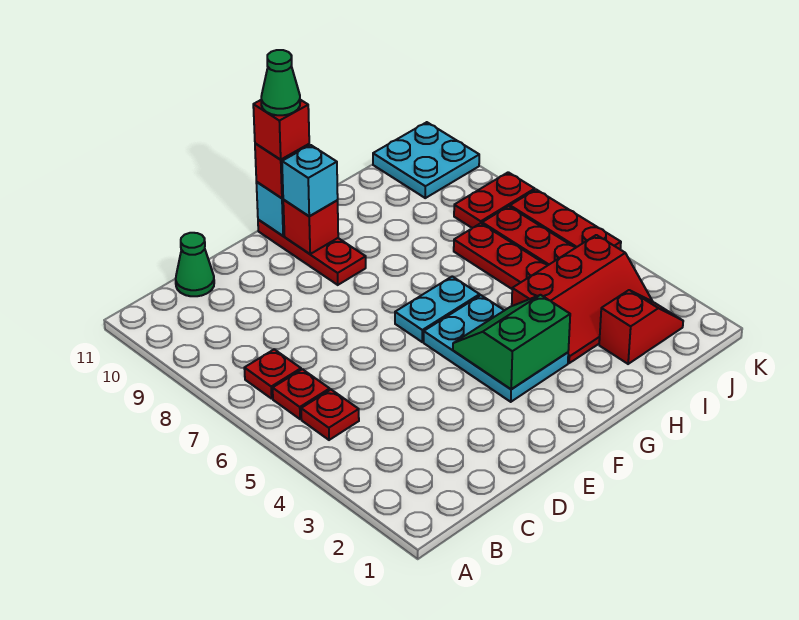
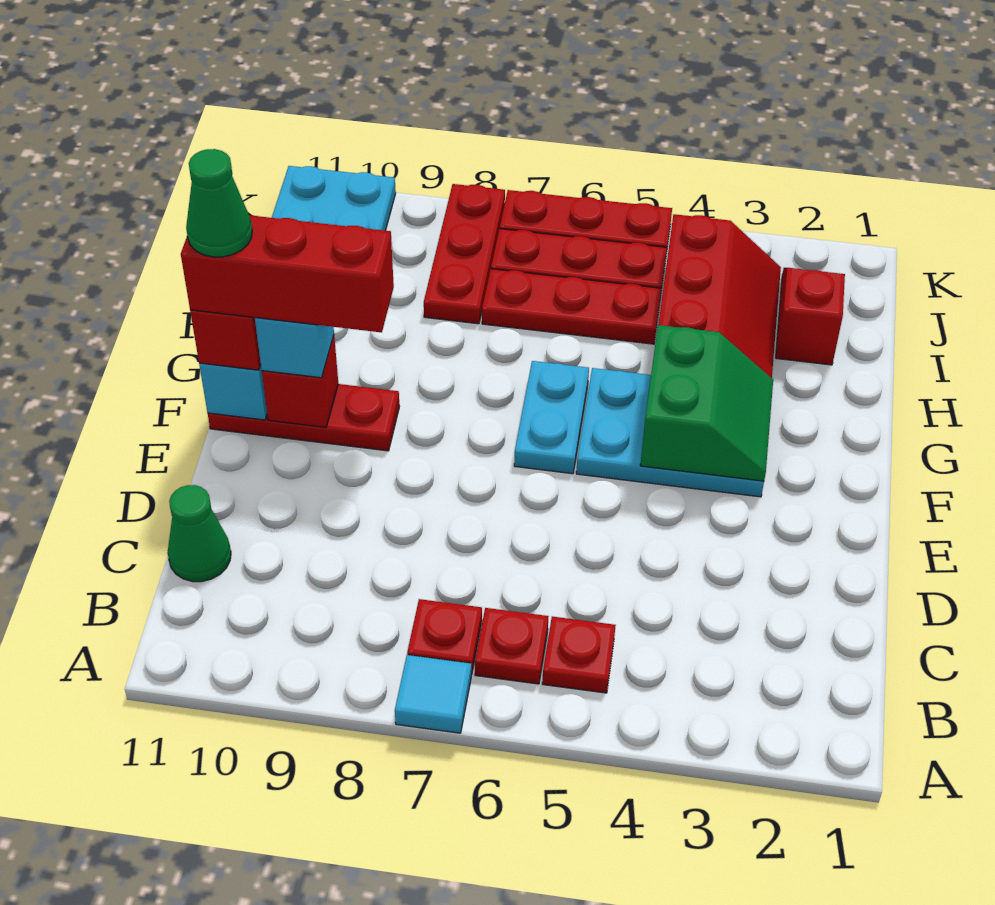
none -> cyan 1x1 tile [395,655,471,733]
green 2x2 slope [453,295,570,389] -> green 2x2 slope turned to [640,325,773,481]
red 1x1 brick [253,100,309,160] -> red 1x3 brick [181,215,394,332]
red 1x2 plate [454,172,535,228] -> red 1x3 plate [424,184,505,324]

